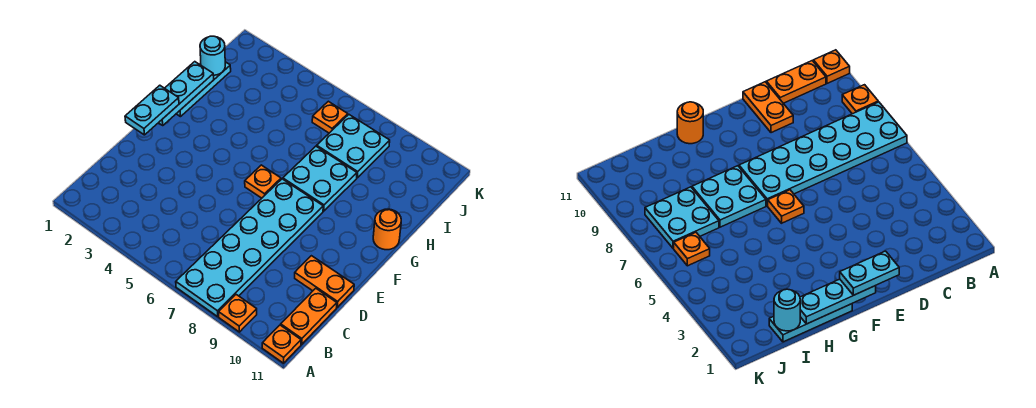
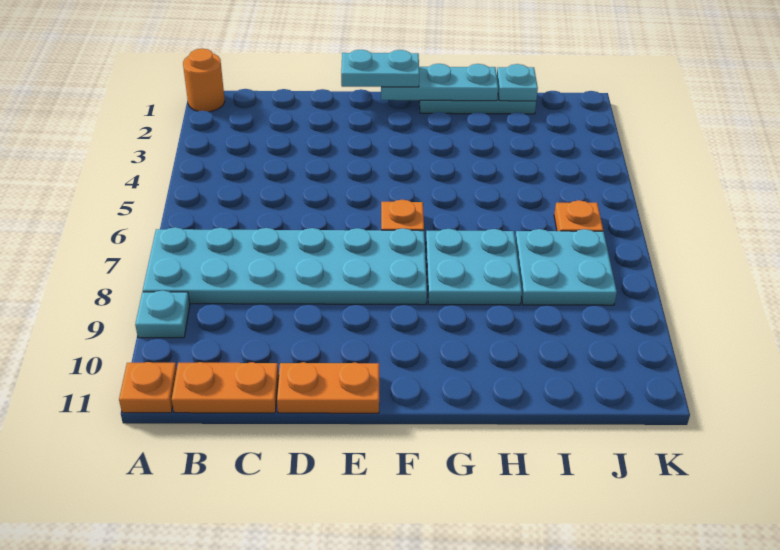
orange 1x1 plate [219,295,257,332] -> cyan 1x1 plate [135,290,190,338]
orange 1x2 plate [295,256,354,307] -> orange 1x2 plate turned to [277,362,379,413]
orange 1x1 round brick [373,209,401,250] -> orange 1x1 round brick moved to [183,48,225,112]
cyan 1x1 round brick [200,36,225,75] -> cyan 1x1 plate [497,64,538,101]

